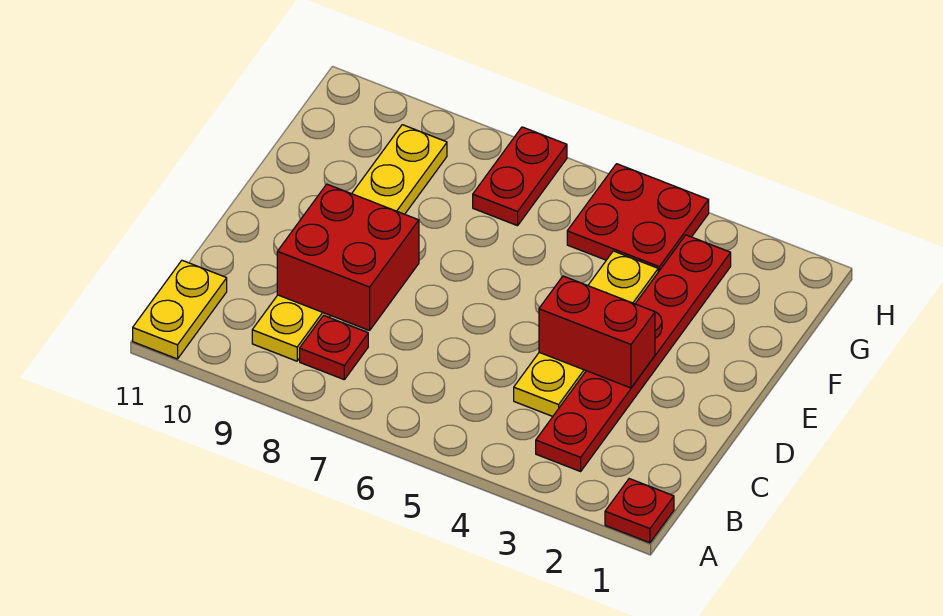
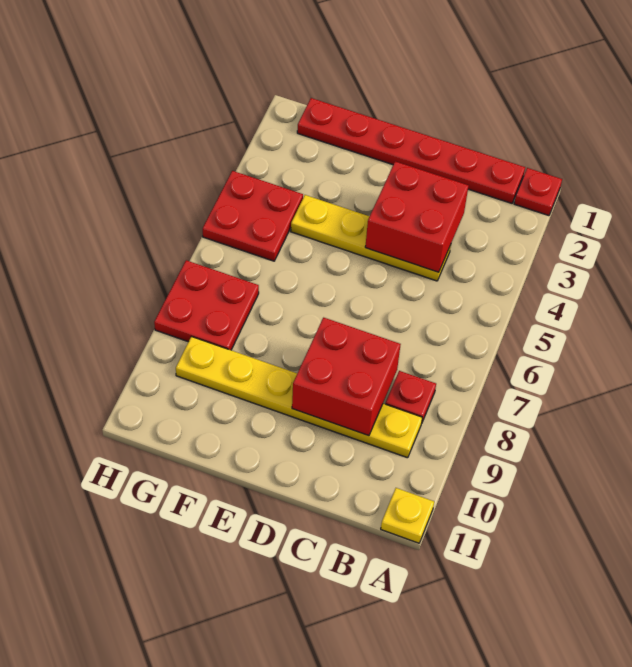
yellow 1x2 plate [133,260,227,359] -> yellow 1x1 plate [381,488,434,543]
red 1x6 plate [536,235,731,471] -> red 1x6 plate moved to [297,98,525,203]
red 1x2 brick [539,276,655,388] -> red 2x2 brick [365,161,468,272]
red 1x2 plate [473,127,567,226] -> red 2x2 plate [154,260,259,350]

